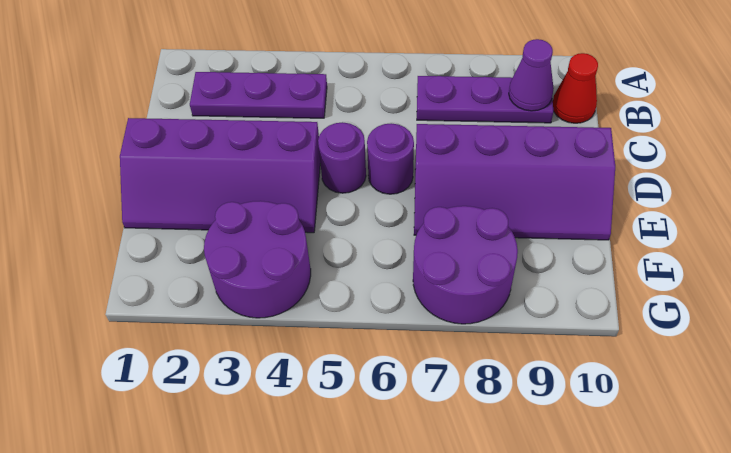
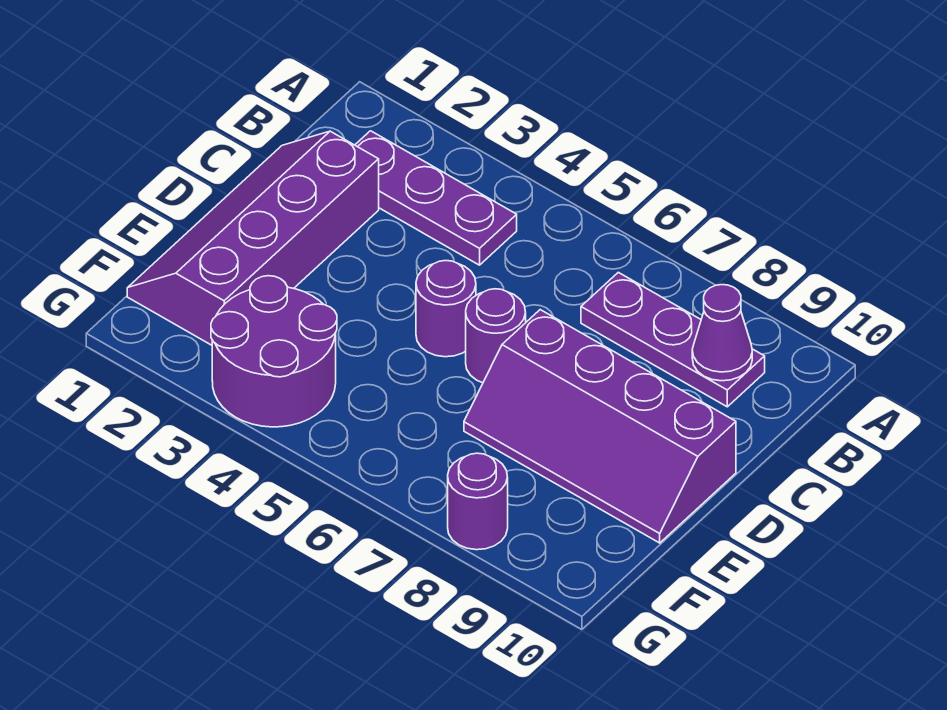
red 1x1 cone [553,53,598,123] -> none
purple 2x4 slope [120,118,320,233] -> purple 2x4 slope turned to [127,131,379,345]
purple 2x2 round brick [413,206,518,324] -> purple 1x1 round brick [448,453,508,550]

